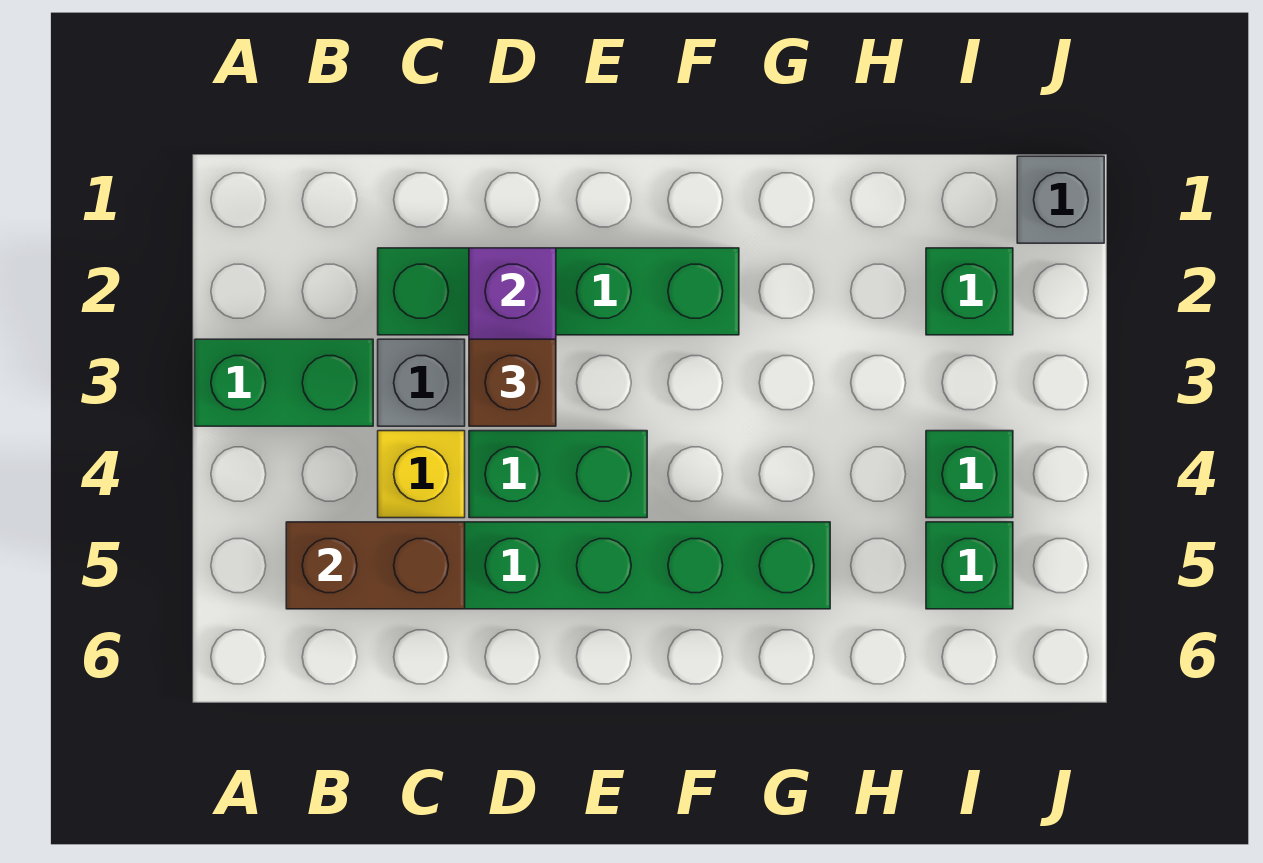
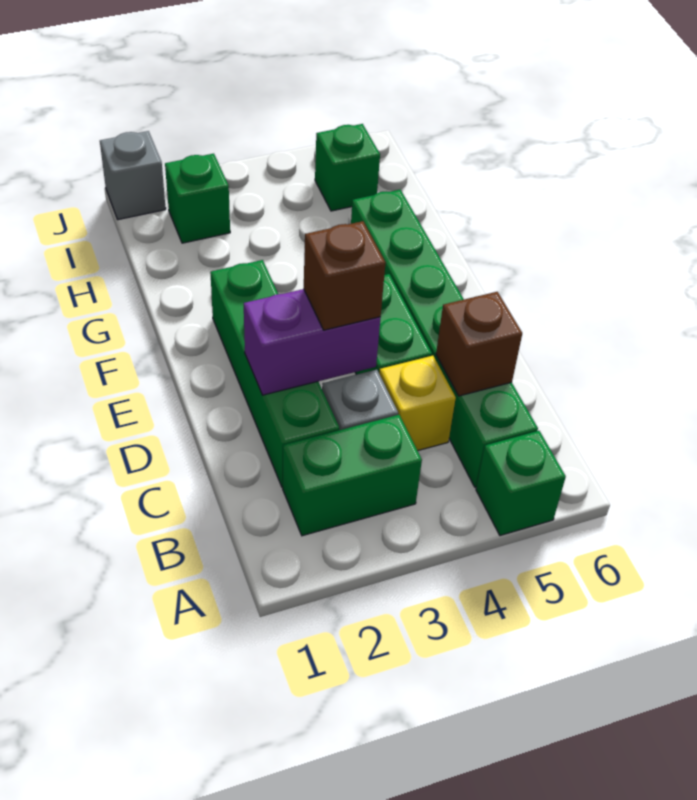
green 1x2 brick [195,339,373,426] -> green 1x2 brick turned to [283,415,422,536]
brown 1x2 brick [286,522,465,609] -> brown 1x1 brick [436,292,522,396]
green 1x1 brick [926,431,1013,518] -> green 1x1 brick moved to [476,431,566,536]

